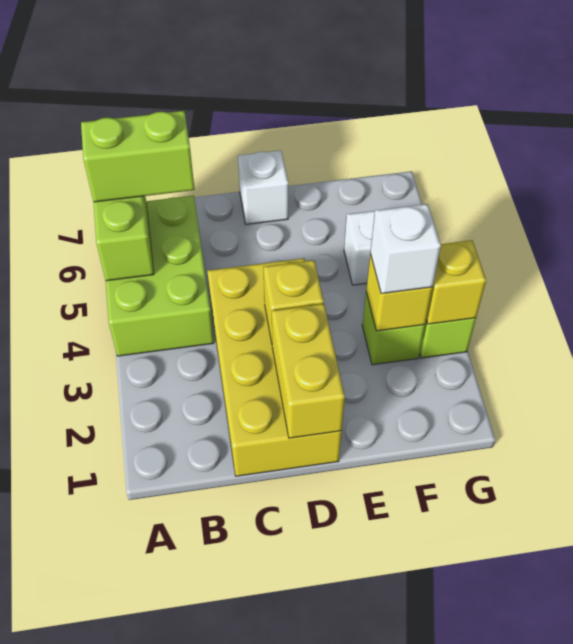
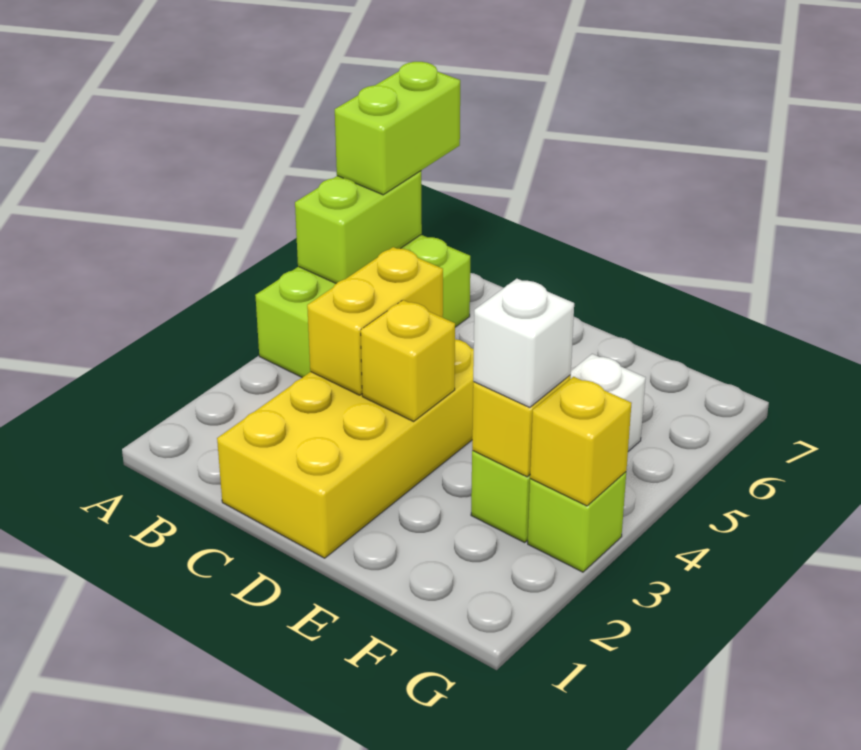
lime 1x2 brick [81,111,195,202] -> lime 1x2 brick turned to [335,62,460,195]
yellow 1x2 brick [272,304,345,438] -> yellow 1x2 brick moved to [307,247,443,395]
white 1x1 brick [238,150,288,224] -> none

